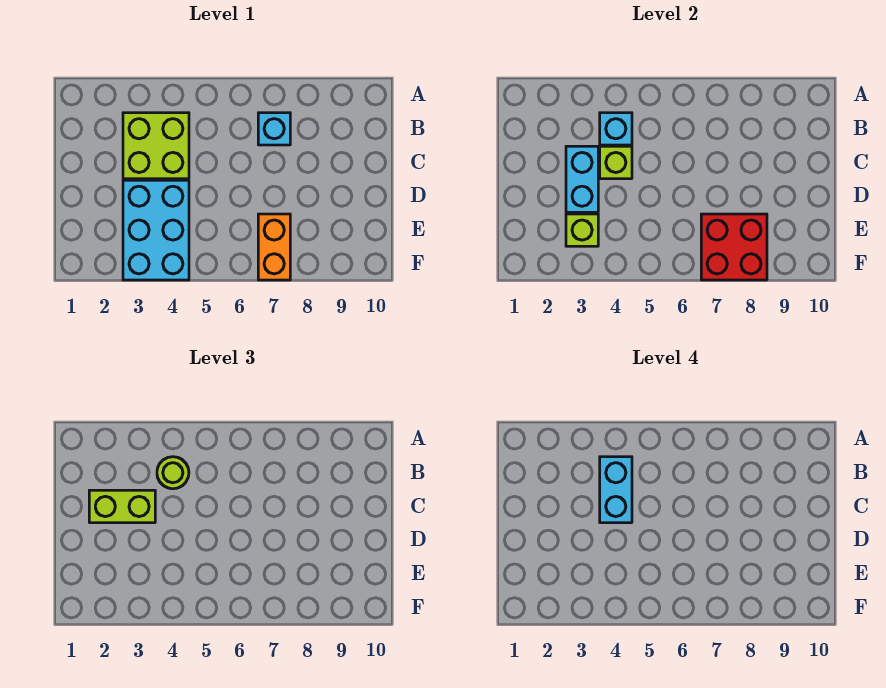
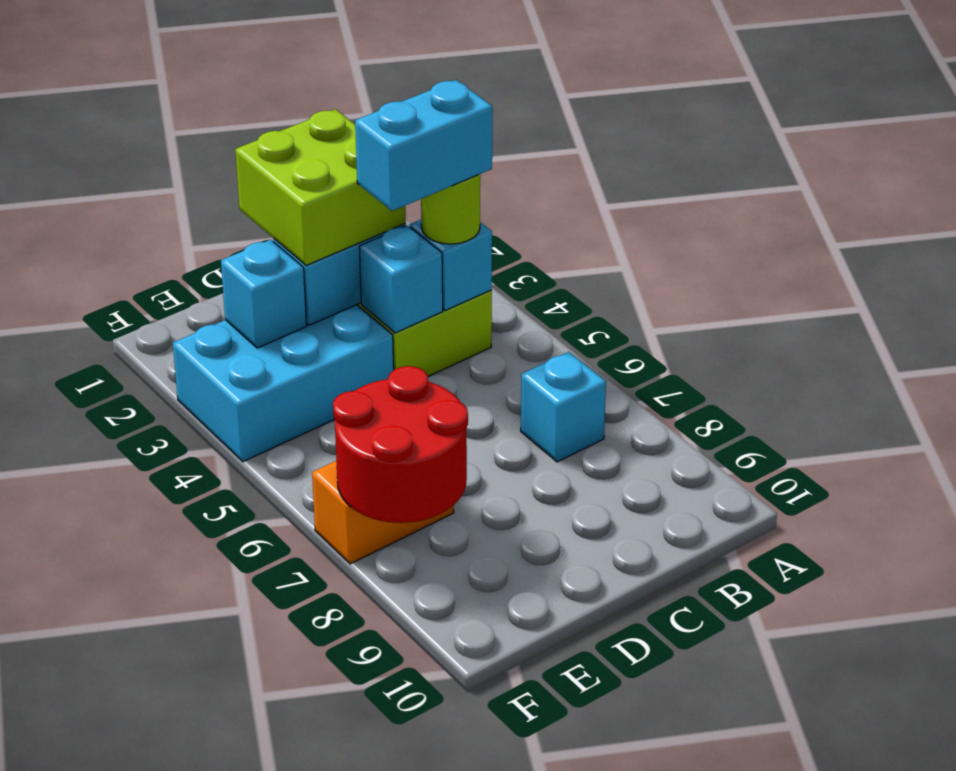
lime 1x2 brick [89,490,155,523] -> lime 2x2 brick [235,109,406,266]
lime 1x1 brick [600,146,632,179] -> cyan 1x1 brick [359,225,443,333]
lime 1x1 brick [566,214,598,246] -> cyan 1x1 brick [221,240,307,348]
red 2x2 brick [701,214,767,280] -> red 2x2 round brick [333,366,468,523]

